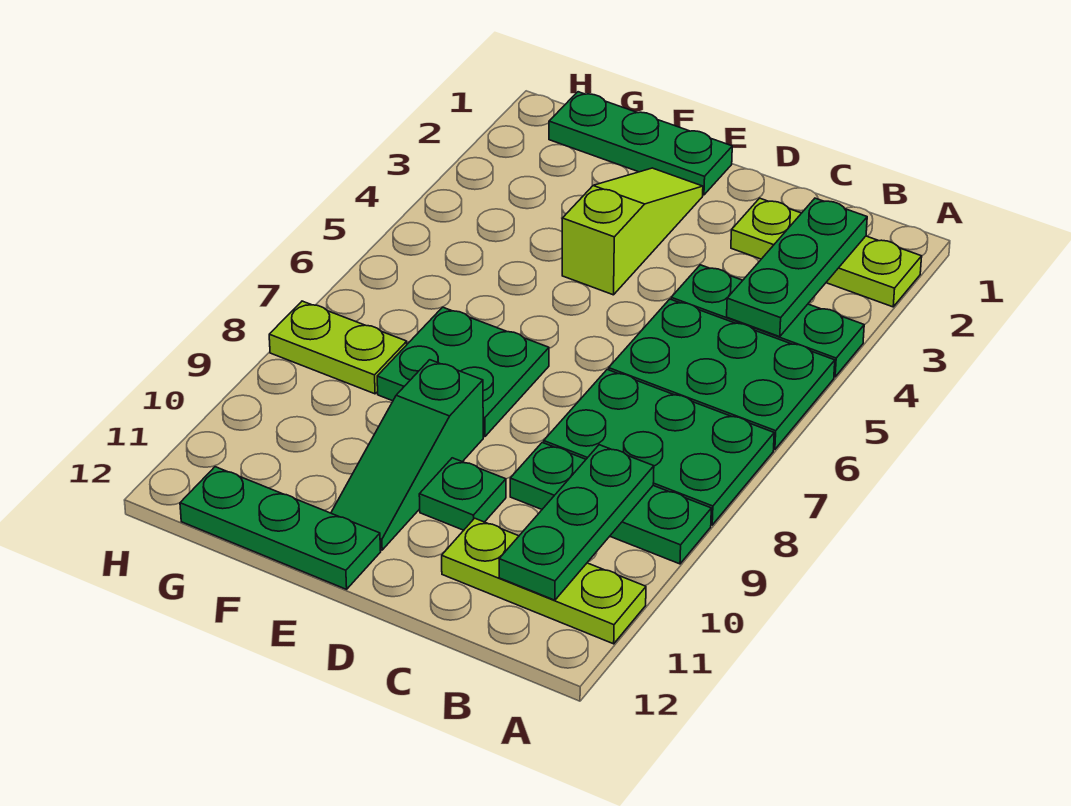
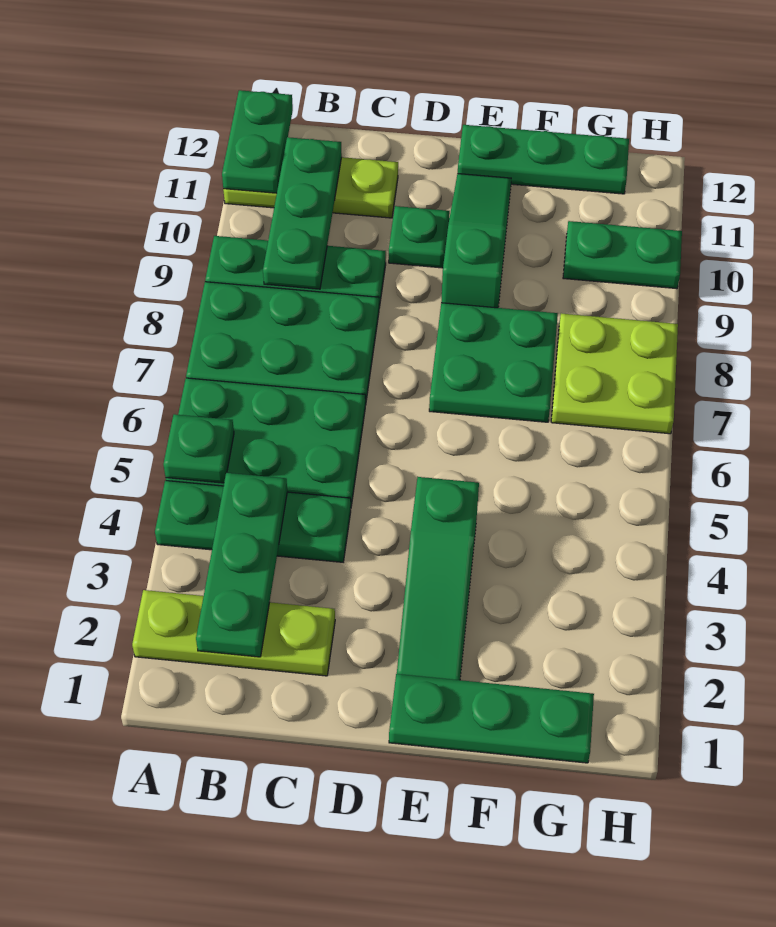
none -> green 1x1 plate [163,414,234,483]
none -> green 1x2 plate [222,90,293,193]
lime 1x3 slope [562,168,703,295] -> green 1x3 slope [397,477,479,680]
lime 1x2 plate [269,301,407,394] -> lime 2x2 plate [551,313,678,434]
none -> green 1x2 plate [563,221,682,289]

